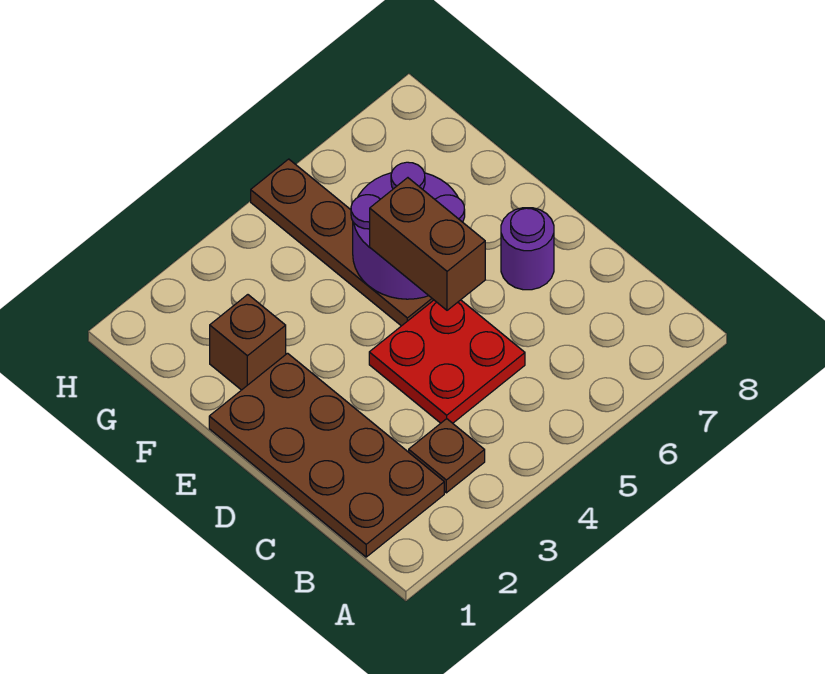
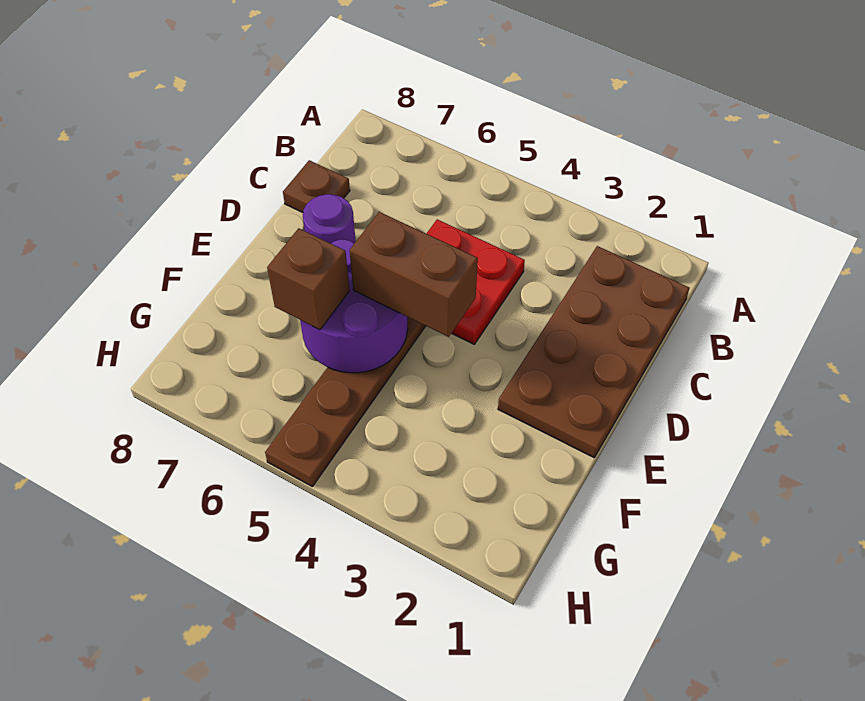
brown 1x1 plate [409,419,485,493] -> brown 1x1 plate moved to [283,160,350,212]
brown 1x2 brick [370,178,485,310] -> brown 1x2 brick turned to [350,212,478,337]
brown 1x1 brick [210,295,286,390] -> brown 1x1 brick moved to [267,228,349,330]

